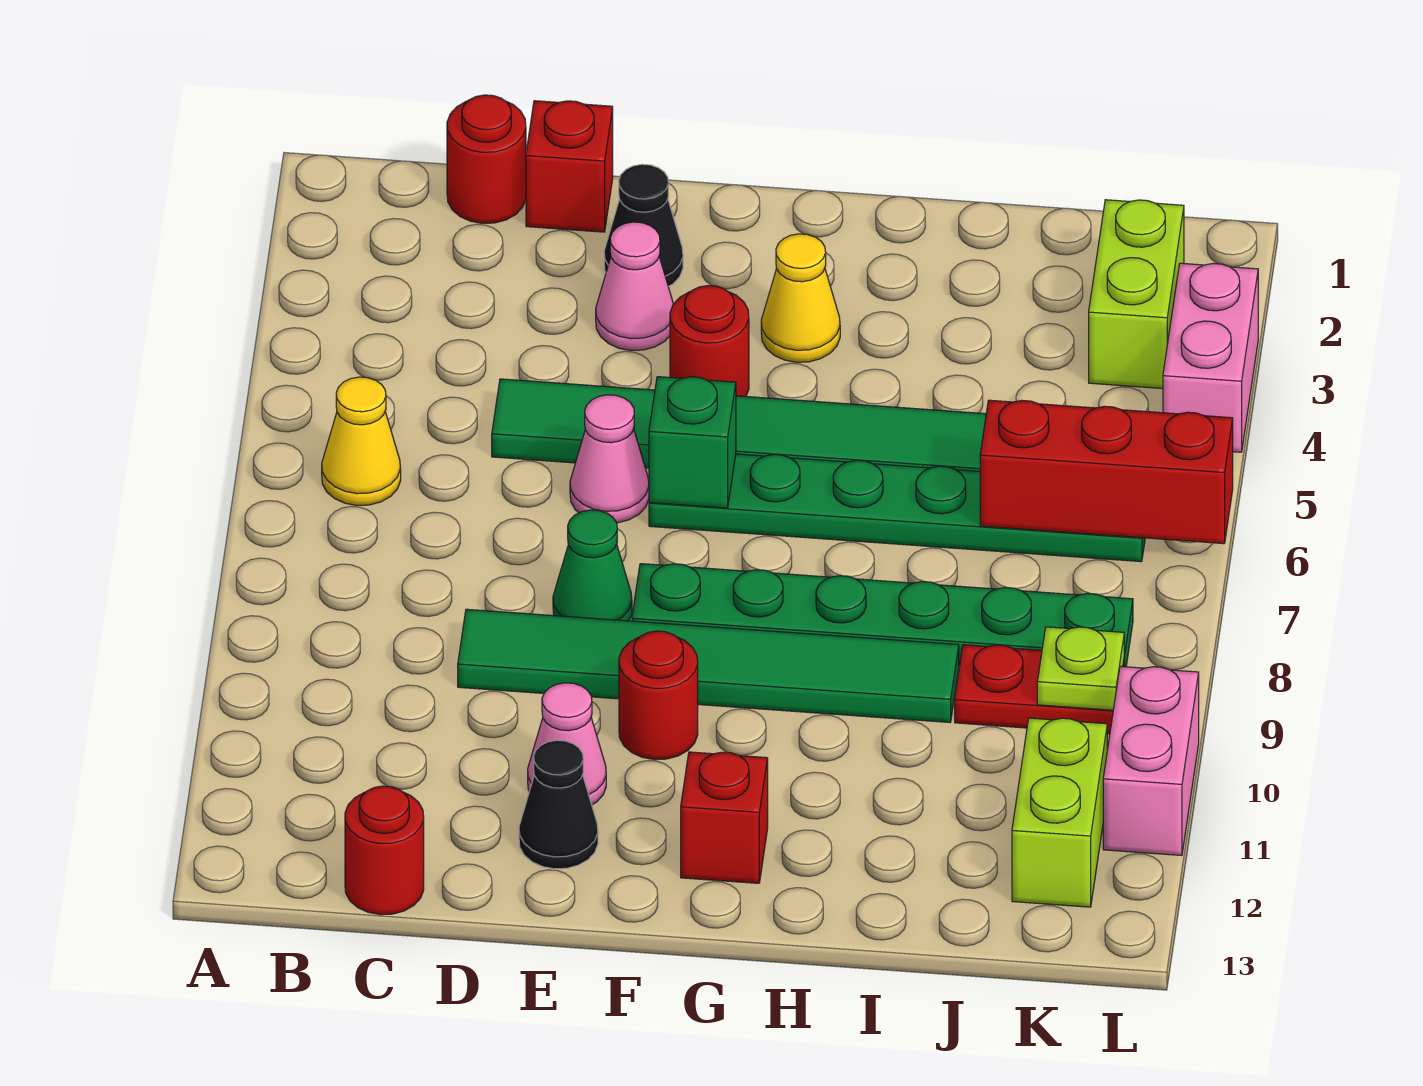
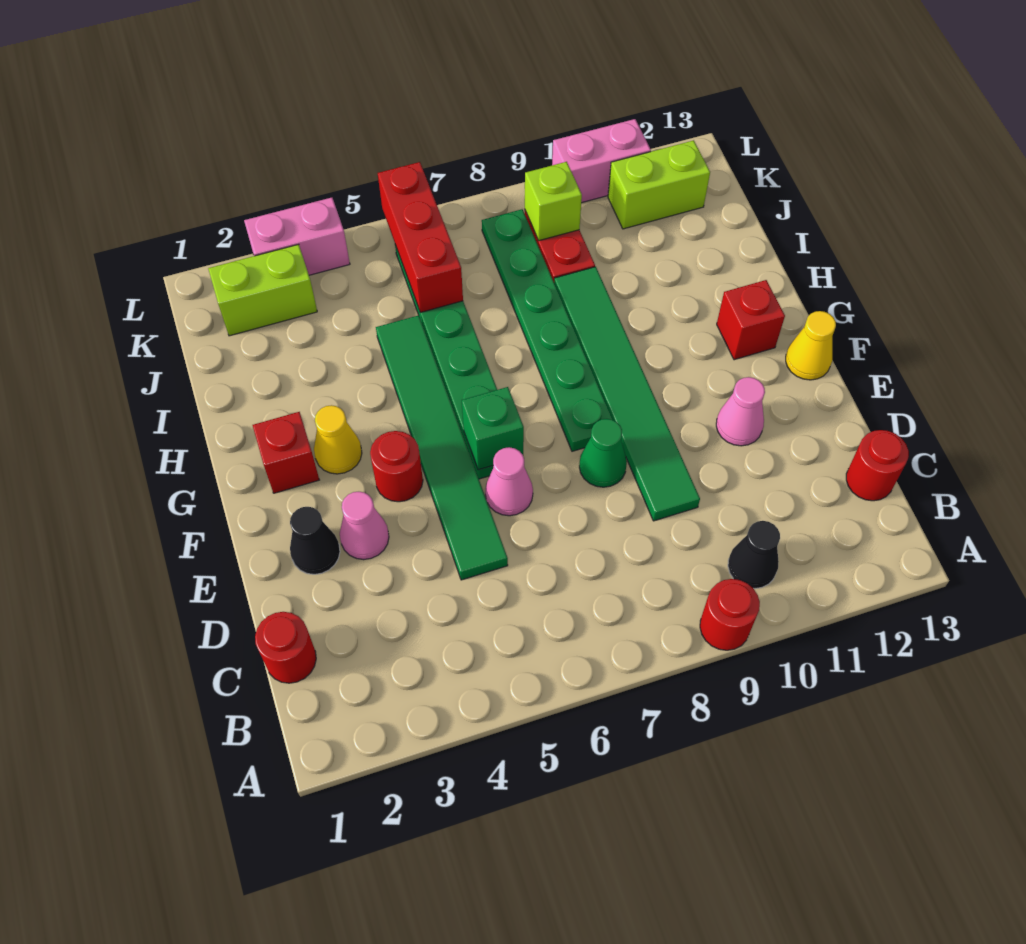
yellow 1x1 cone [322,377,401,506] -> yellow 1x1 cone moved to [786,311,836,380]
red 1x1 brick [526,101,613,232] -> red 1x1 brick moved to [253,412,319,493]
black 1x1 cone [519,740,598,869] -> black 1x1 cone moved to [728,521,780,589]
red 1x1 round brick [619,631,698,760] -> red 1x1 round brick moved to [700,579,760,650]
lime 1x1 plate [1037,627,1124,710] -> lime 1x1 brick [525,162,582,241]

